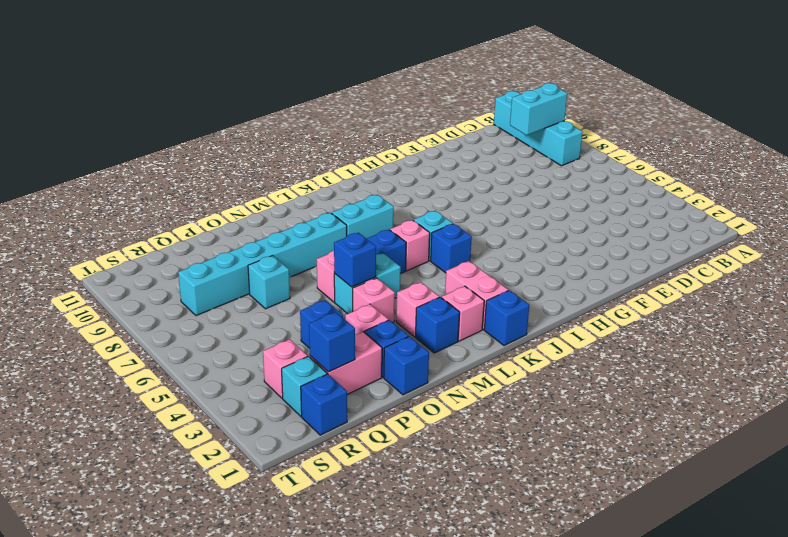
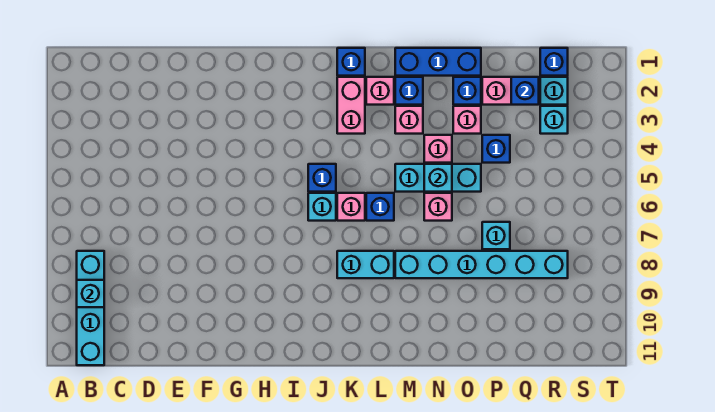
cyan 1x2 brick [510,83,567,135] -> cyan 1x1 brick [77,280,104,307]
cyan 1x2 brick [334,253,401,314] -> cyan 1x3 brick [395,164,481,192]
blue 1x1 brick [334,233,376,287] -> cyan 1x1 brick [424,164,452,192]
blue 1x1 brick [384,336,429,395] -> blue 1x3 brick [395,48,481,76]
pink 1x1 brick [263,339,308,398] -> cyan 1x1 brick [540,106,568,134]

